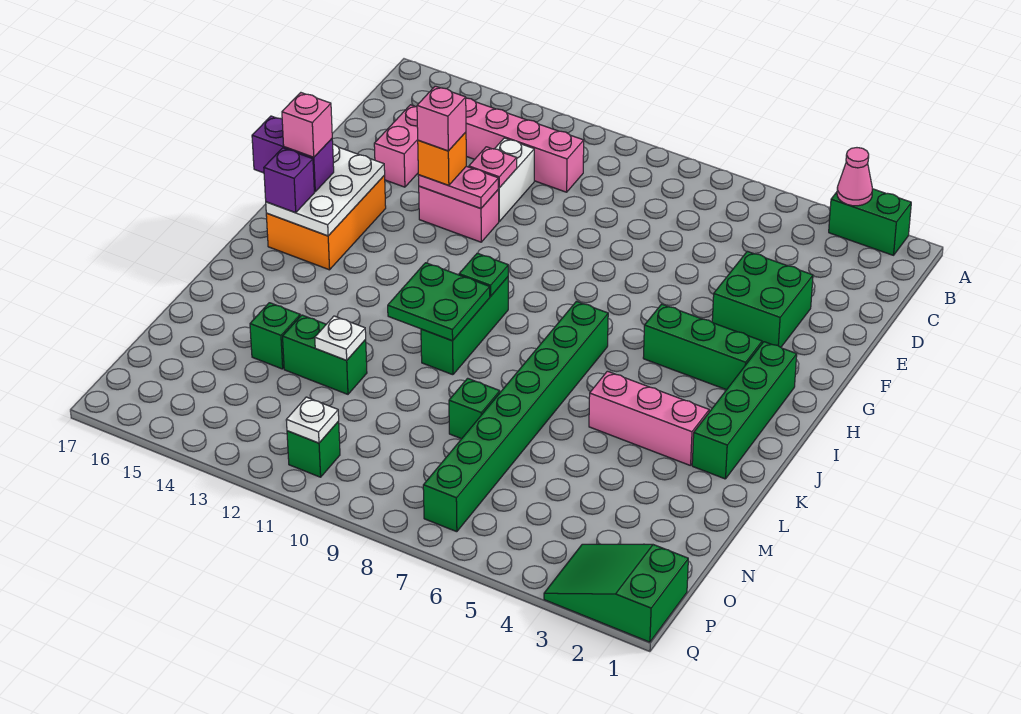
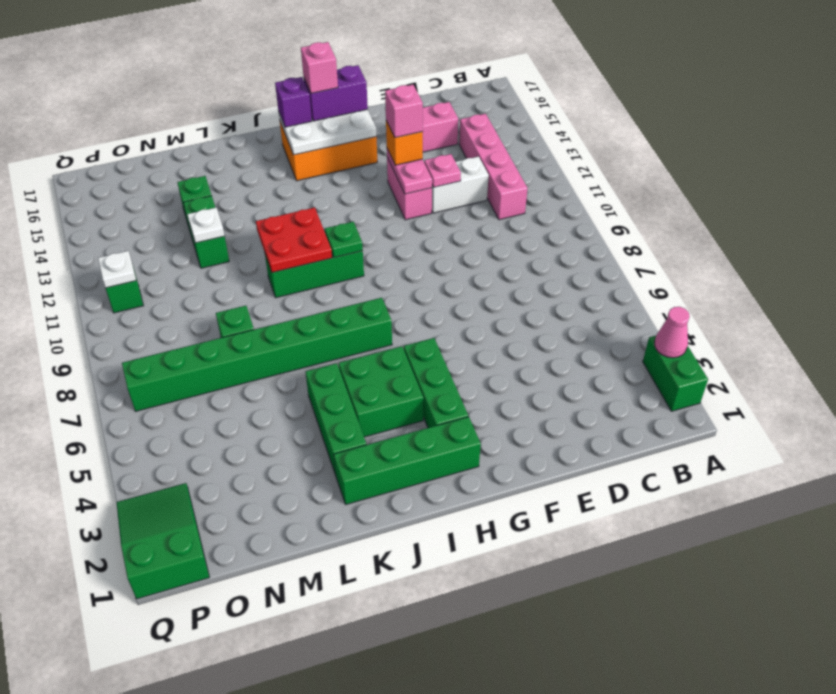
green 2x2 brick [712,251,813,347] -> green 2x2 brick moved to [339,346,423,437]
purple 1x2 brick [252,116,334,192] -> purple 1x2 brick turned to [304,65,368,121]
green 2x2 plate [388,263,490,341] -> red 2x2 plate [256,207,332,273]
pink 1x3 brick [589,371,709,466] -> green 1x3 brick [306,363,366,475]

